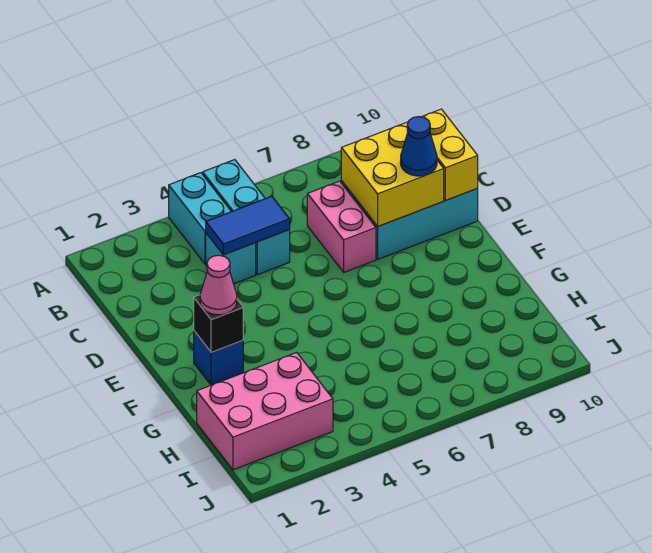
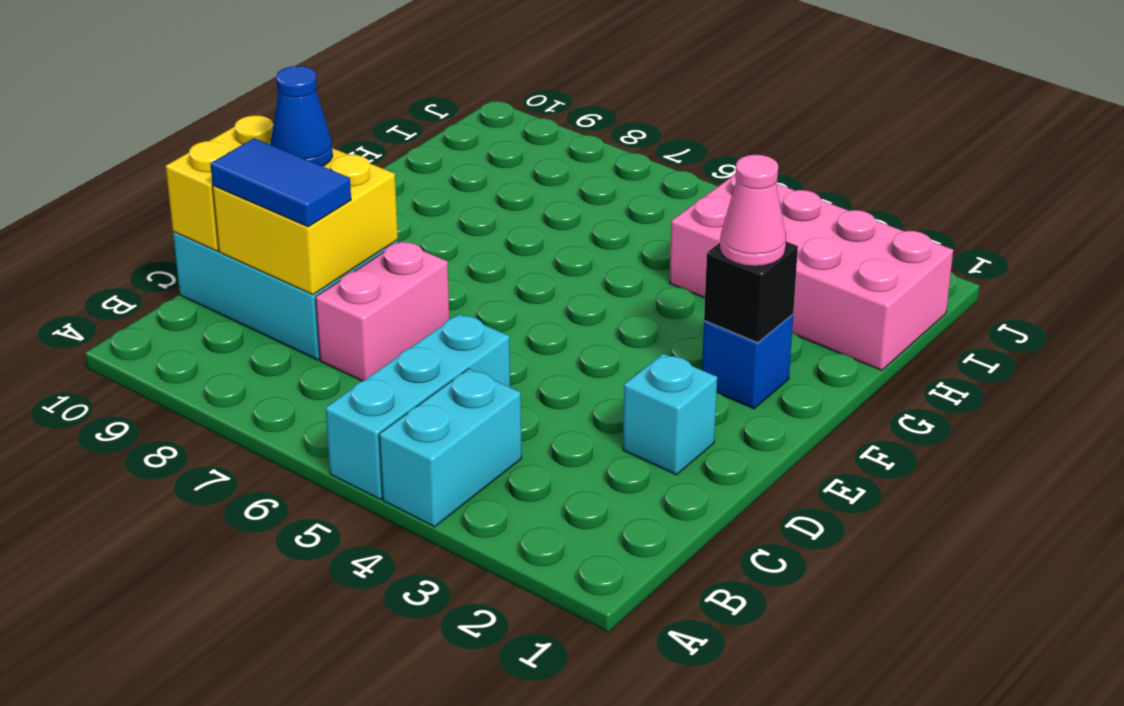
cyan 1x1 brick [206,233,256,284] -> cyan 1x1 brick moved to [623,354,717,475]
blue 1x2 tile [206,196,290,255] -> blue 1x2 tile moved to [210,138,351,227]
pink 2x3 brick [197,352,333,470] -> pink 2x4 brick [669,174,953,370]

